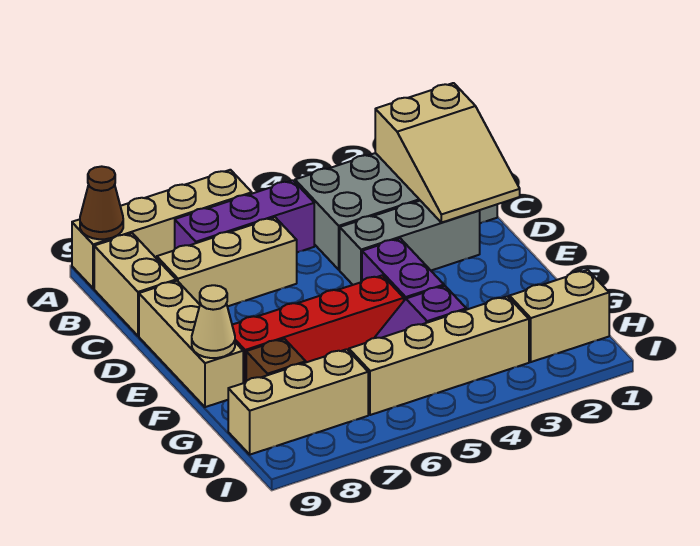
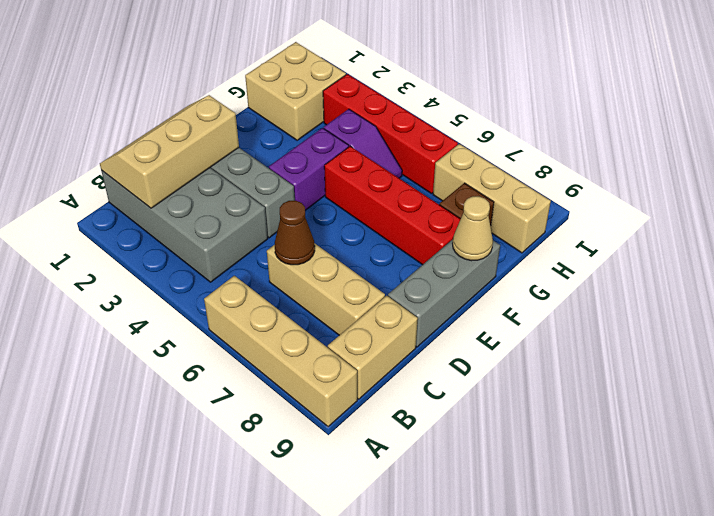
brown 1x1 cone [80,166,123,239] -> brown 1x1 cone moved to [275,201,315,265]
tan 2x3 slope [375,83,520,223] -> tan 2x3 slope turned to [100,95,239,208]
purple 1x3 brick [175,180,314,252] -> none
tan 1x3 brick [139,281,243,407] -> grey 1x3 brick [388,239,500,347]
tan 1x2 brick [509,270,609,362] -> tan 2x2 brick [245,42,346,140]
tan 1x4 brick [349,296,529,415] -> red 1x4 brick [323,74,458,194]

